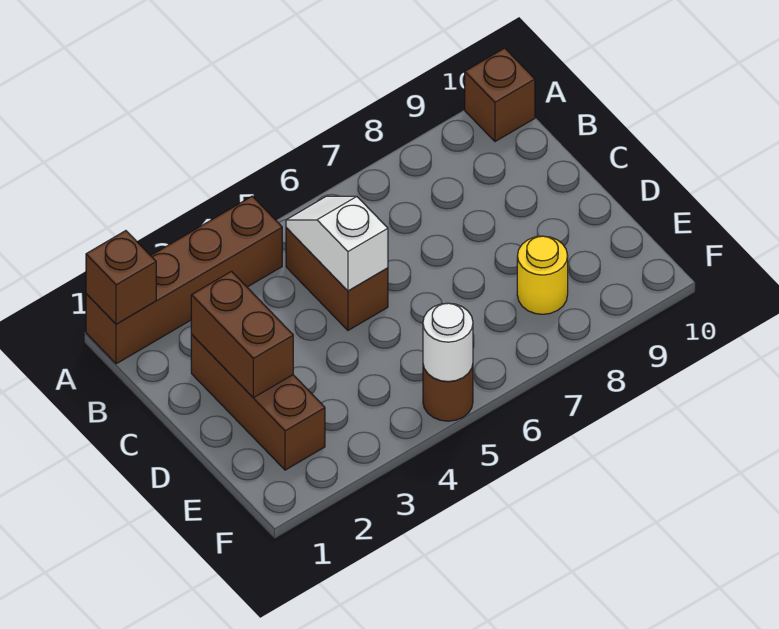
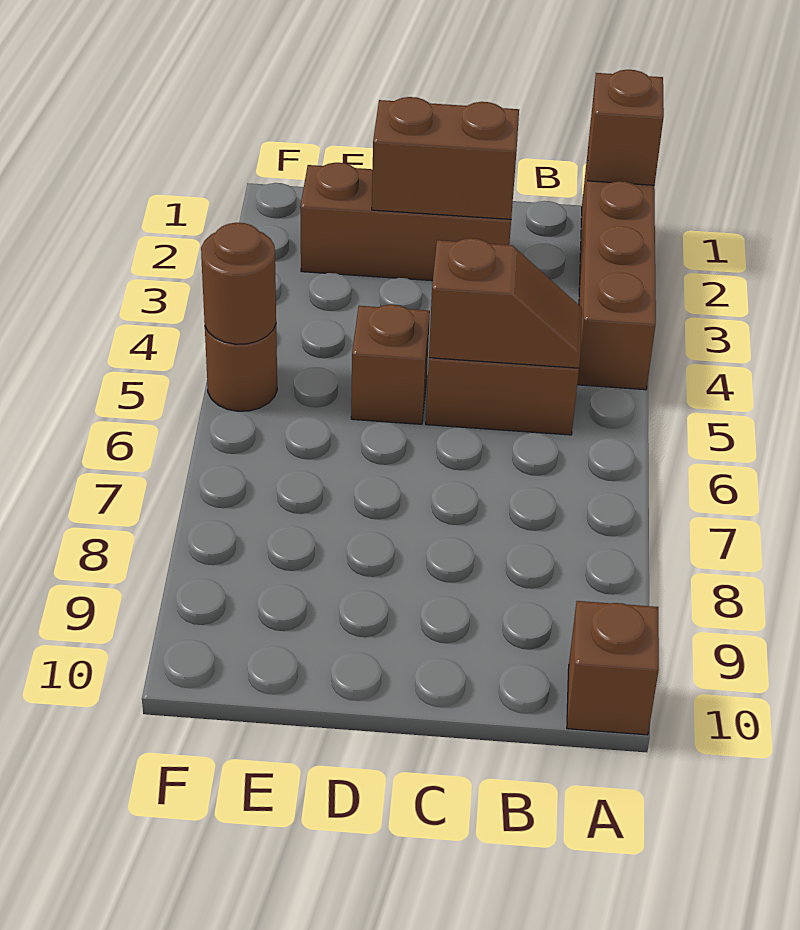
white 1x2 slope [286,196,388,291] -> brown 1x2 slope [429,238,582,368]
none -> brown 1x1 brick [351,305,430,424]
yellow 1x1 round brick [517,236,568,314] -> none
white 1x1 round brick [423,303,473,382] -> brown 1x1 round brick [201,223,276,344]

